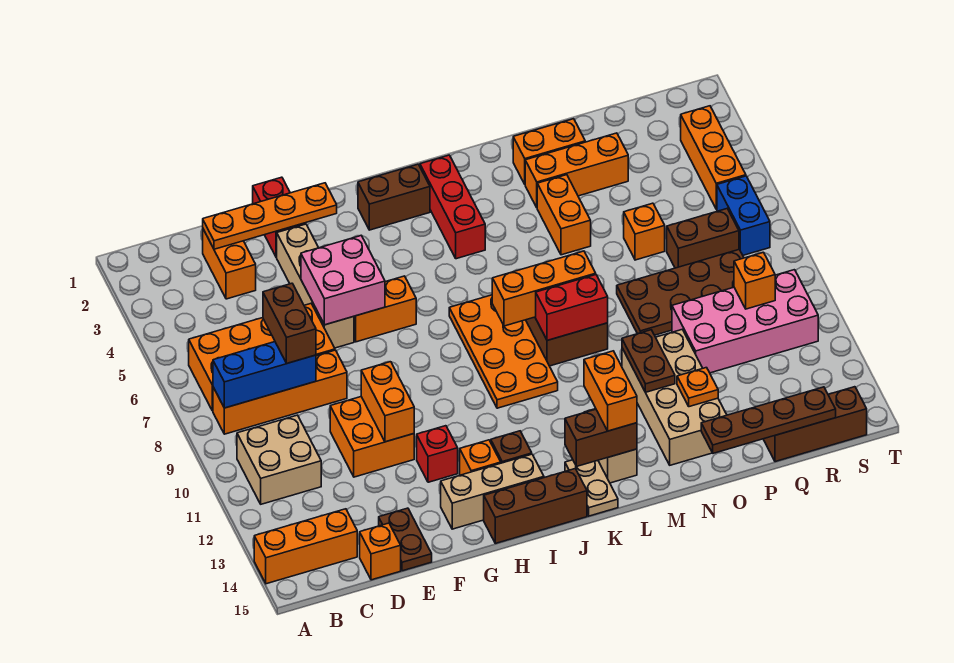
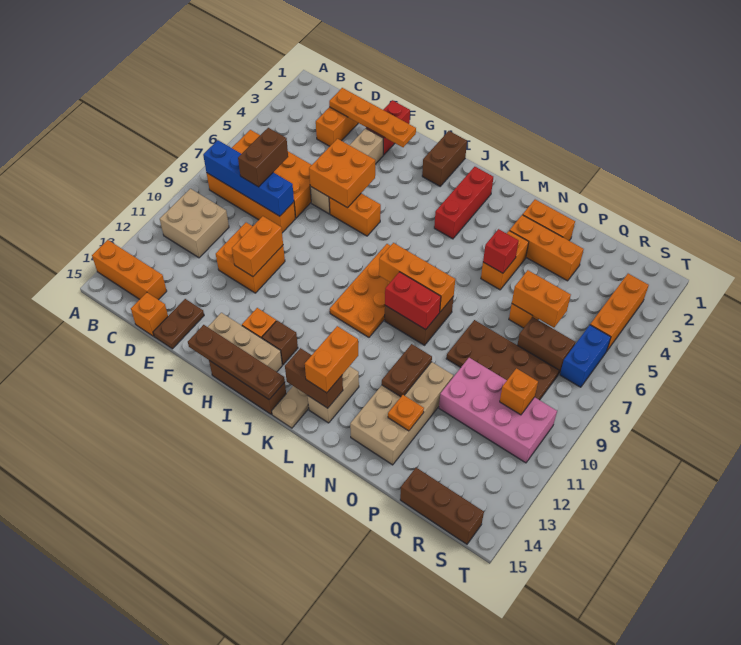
blue 1x3 brick [213,342,316,408] -> blue 1x4 brick [203,140,294,216]
pink 2x2 brick [301,235,385,325] -> orange 2x2 brick [309,139,375,208]
red 1x1 brick [417,426,458,482] -> red 1x1 brick moved to [483,229,519,273]
brown 1x2 brick [358,164,430,230] -> brown 1x2 brick turned to [422,131,467,186]
brown 1x4 plate [701,387,836,453] -> brown 1x4 plate moved to [188,325,285,399]
none -> orange 1x2 brick [512,270,571,328]

